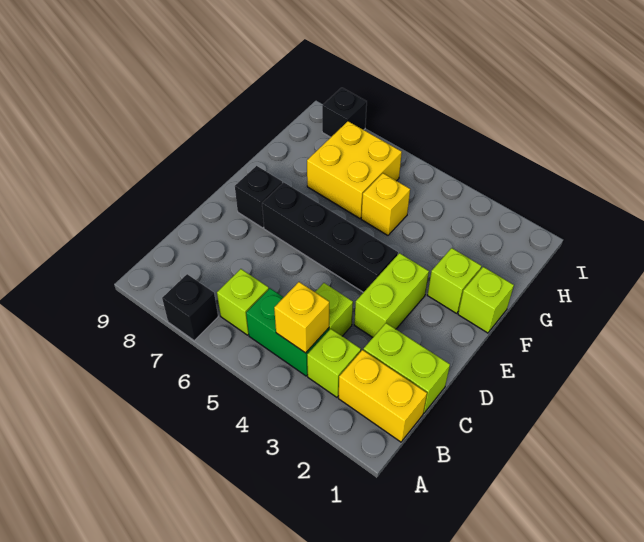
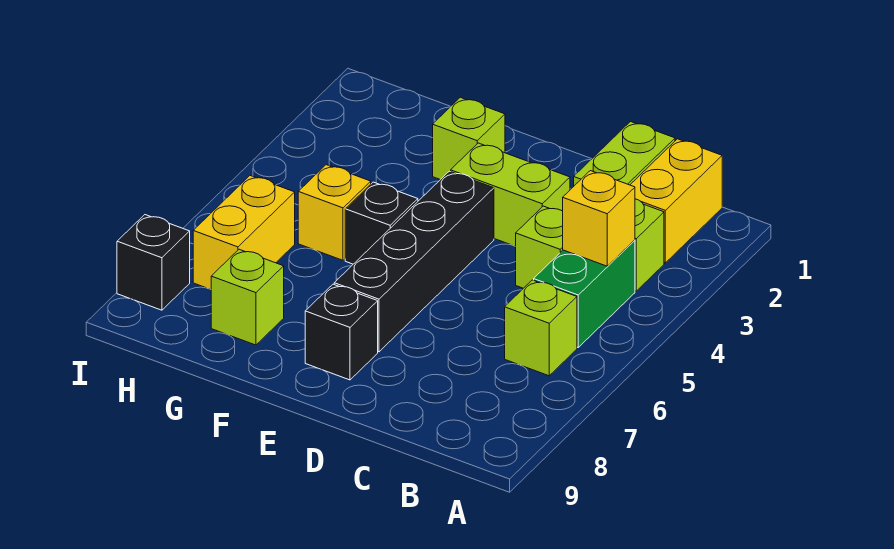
black 1x1 brick [162,274,218,341] -> black 1x1 brick moved to [345,182,418,264]
lime 1x1 brick [458,267,514,333] -> lime 1x1 brick moved to [211,249,284,345]
yellow 2x2 brick [307,121,402,218] -> yellow 1x2 brick [193,176,295,289]

